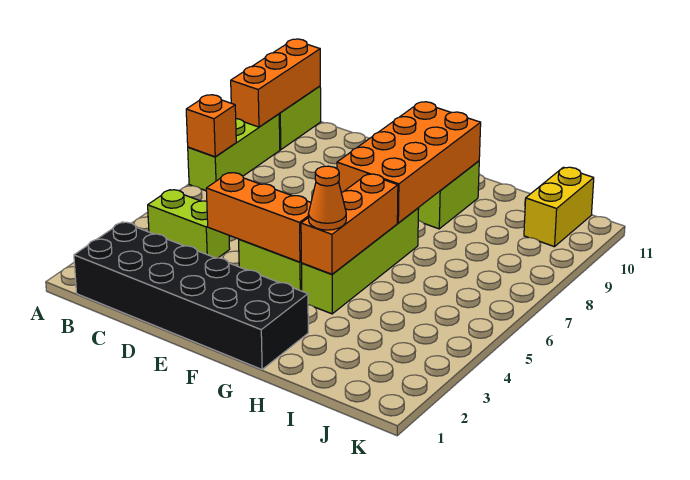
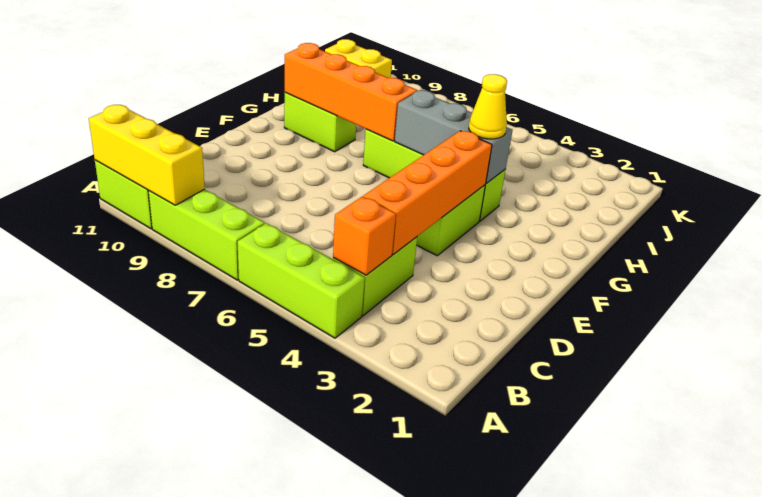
none -> lime 1x3 brick [238,223,365,338]
orange 1x1 brick [186,95,236,157] -> orange 1x1 brick moved to [333,197,396,275]
orange 1x3 brick [231,39,320,127] -> yellow 1x3 brick [89,105,205,205]
black 2x6 brick [74,222,308,369] -> none
orange 1x3 brick [206,173,311,262] -> orange 1x4 brick [363,131,492,254]
orange 2x4 brick [337,102,481,223] -> orange 1x4 brick [285,43,418,141]
orange 1x3 brick [301,174,398,274] -> grey 1x3 brick [395,90,513,183]
orange 1x1 cone [308,166,346,230] -> yellow 1x1 cone [469,74,507,139]

